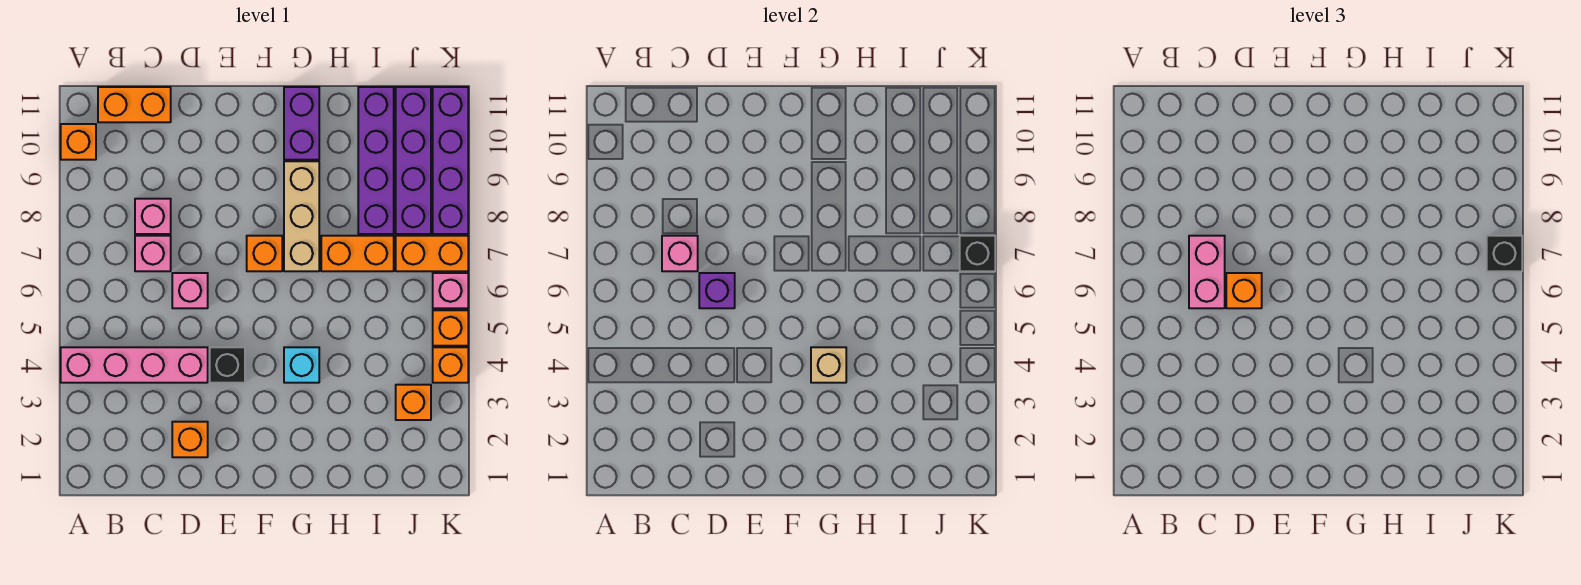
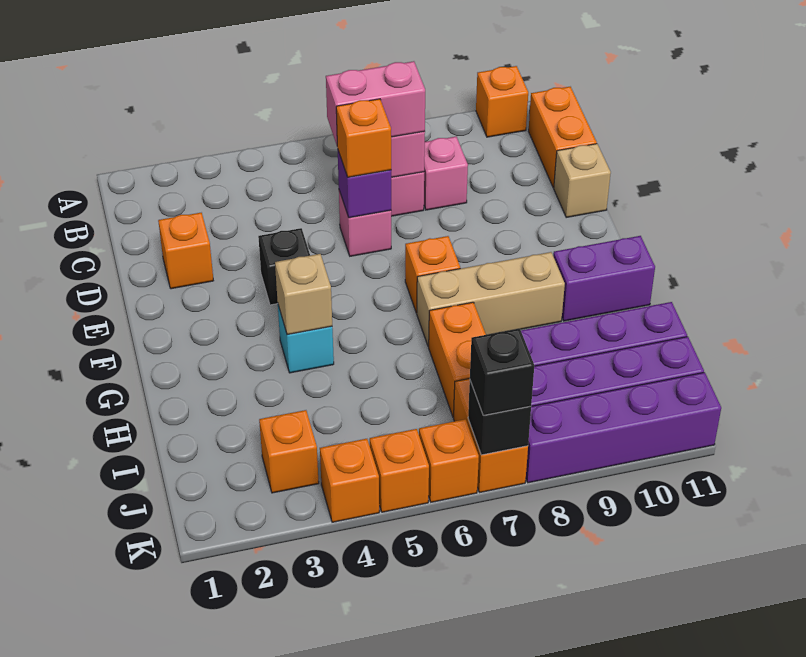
pink 1x4 brick [61,347,208,383] -> none
none -> tan 1x1 brick [554,144,611,217]
pink 1x1 brick [433,273,468,308] -> orange 1x1 brick [419,419,479,502]

